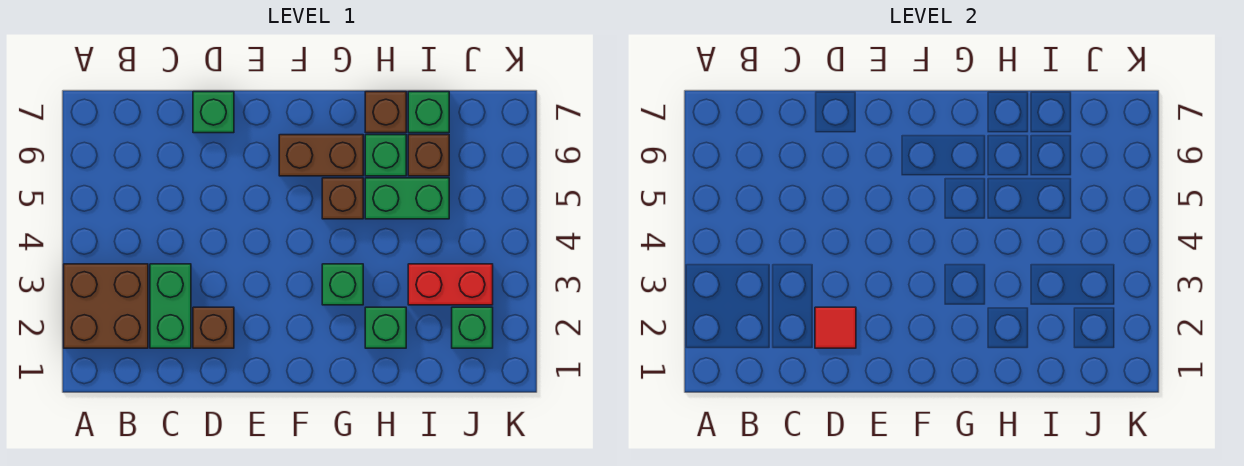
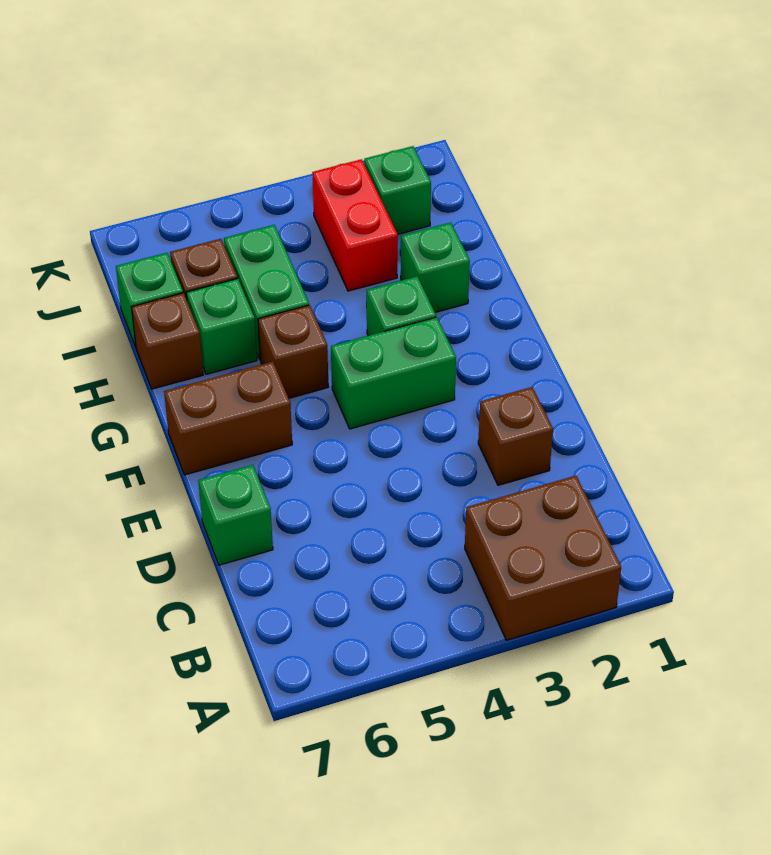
green 1x2 brick [150,264,191,348] -> green 1x2 brick moved to [331,317,456,429]
red 1x1 tile [815,307,856,348] -> none
brown 1x2 brick [279,135,363,176] -> brown 1x2 brick turned to [164,362,292,475]

